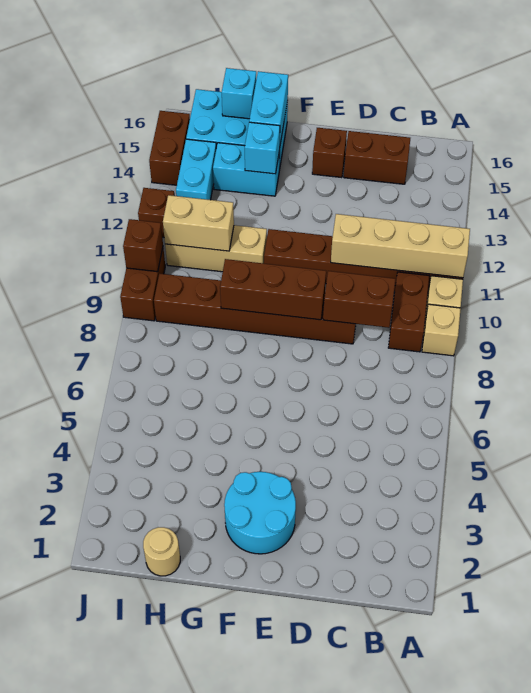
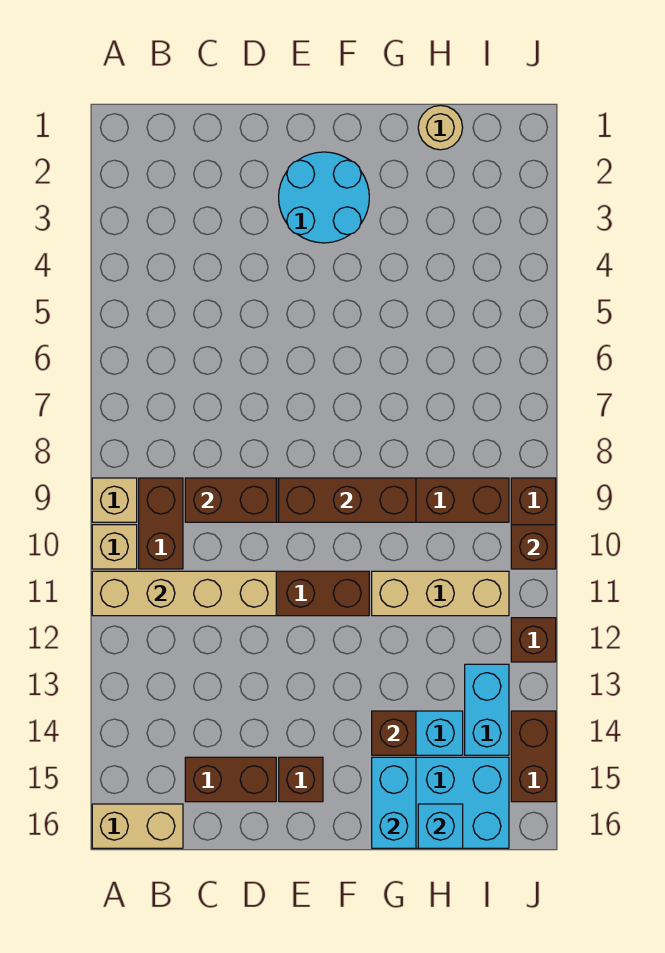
cyan 1x1 brick [245,122,280,174] -> brown 1x1 brick [372,711,416,755]
tan 1x2 brick [163,195,234,251] -> tan 1x2 brick moved to [92,804,183,848]

